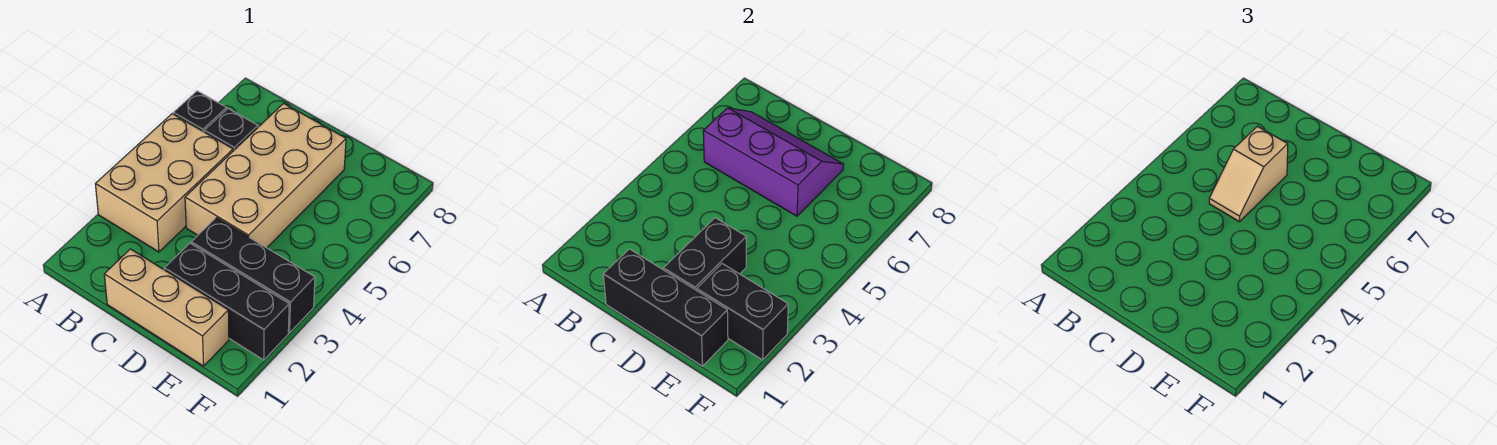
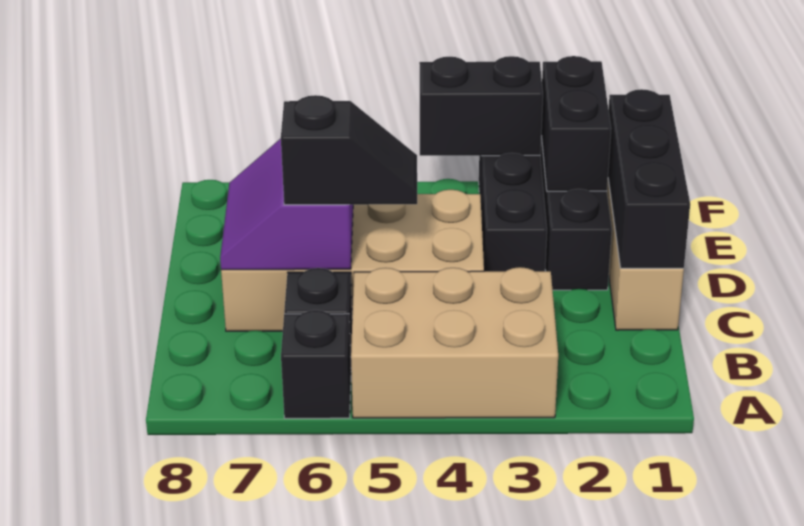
purple 2x3 slope [703,108,844,216] -> purple 2x2 slope [220,139,353,270]
tan 1x2 slope [1209,126,1288,222] -> black 1x2 slope [281,95,417,205]
black 1x2 brick [663,218,746,290] -> black 1x2 brick moved to [419,56,543,156]

